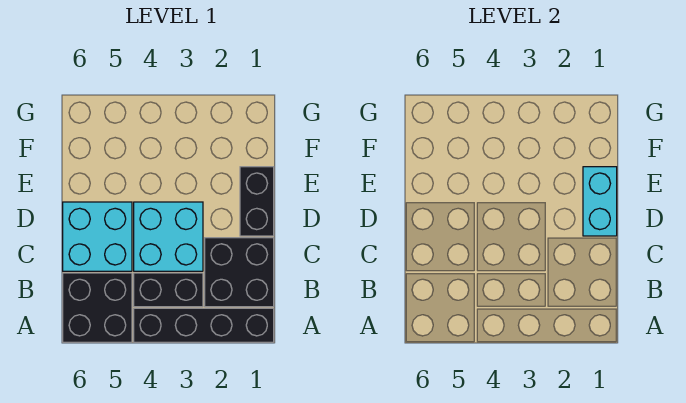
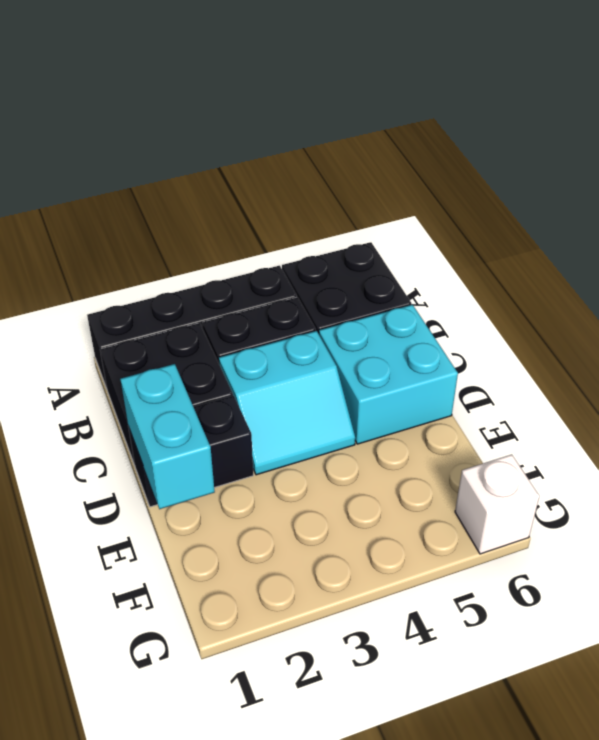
cyan 2x2 brick [134,202,203,271] -> cyan 2x2 slope [219,331,355,475]
black 1x2 brick [240,167,274,236] -> black 1x2 brick turned to [128,396,253,507]
none -> white 1x1 brick [455,454,539,554]

